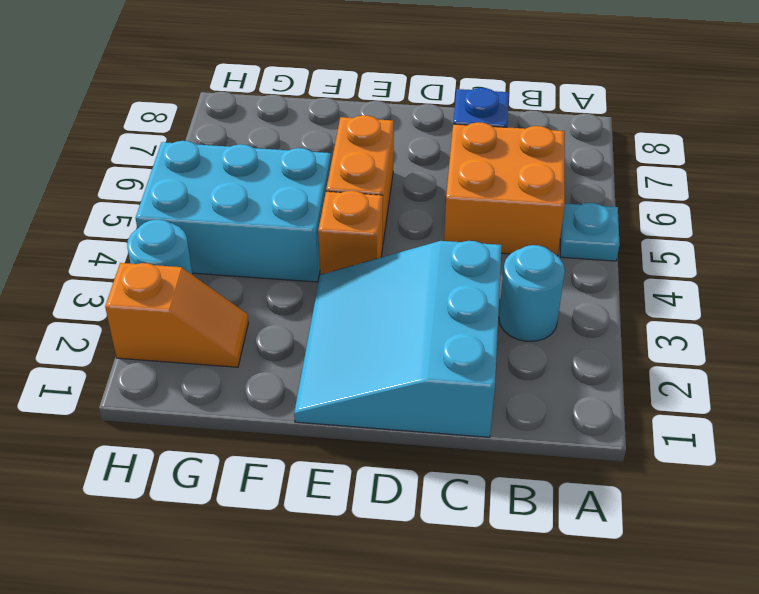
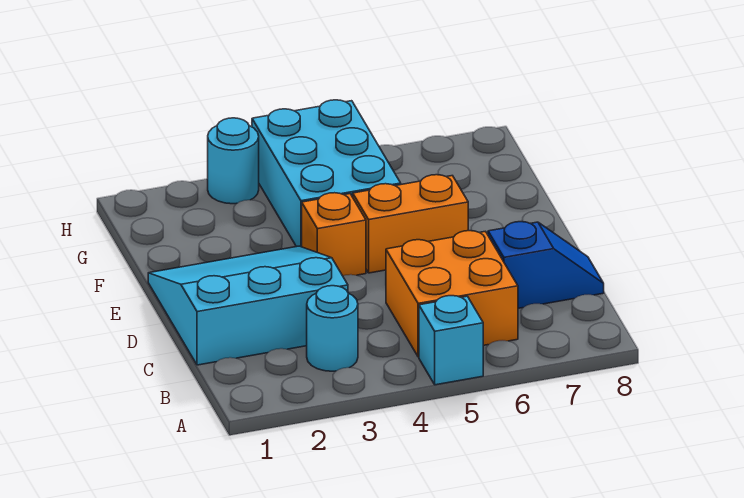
cyan 1x1 plate [560,203,620,261] -> cyan 1x1 brick [419,296,483,385]
orange 1x2 slope [105,263,248,367] -> none

